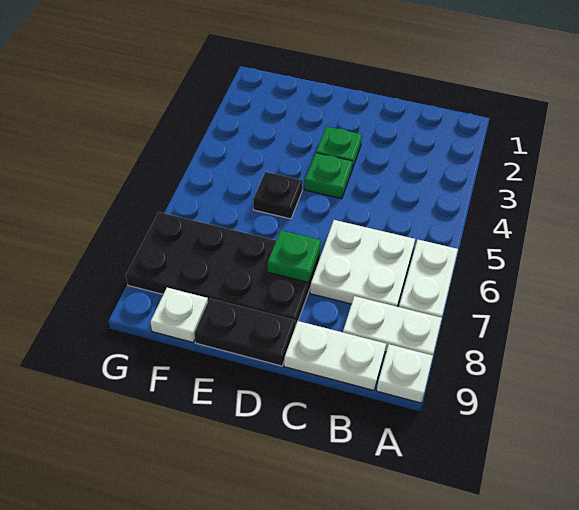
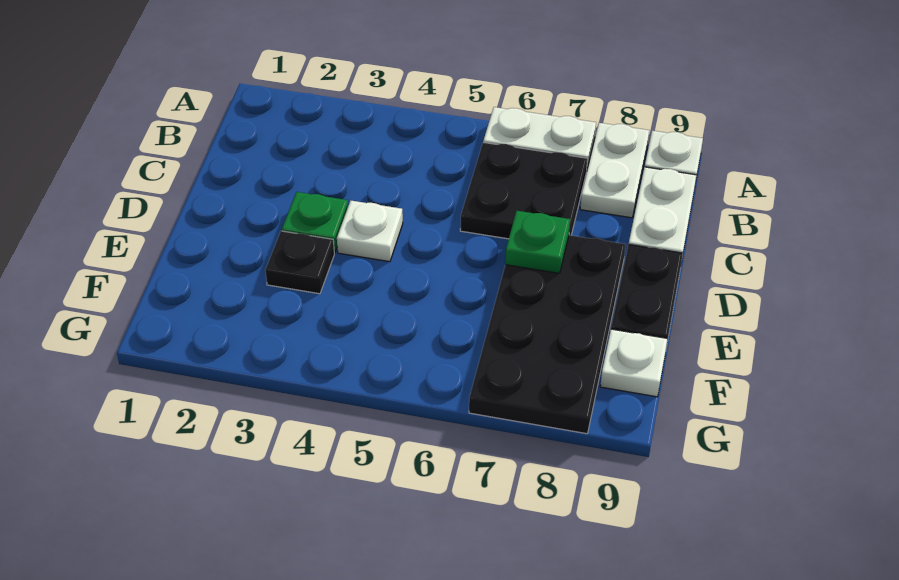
white 2x2 plate [310,220,415,307] -> black 2x2 plate [460,142,587,239]
green 1x1 plate [305,153,352,199] -> white 1x1 plate [337,201,403,262]
black 1x1 plate [253,172,303,219] -> black 1x1 plate moved to [266,231,334,294]

